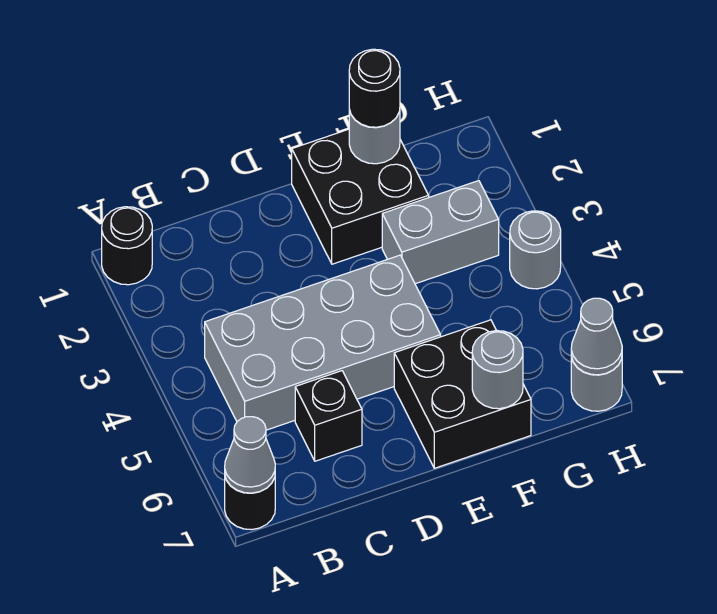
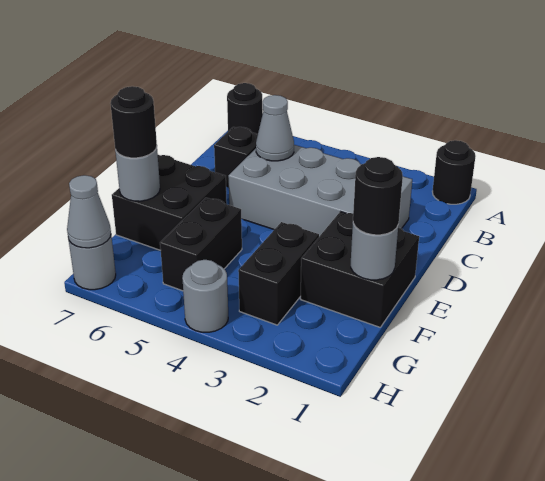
grey 1x1 cone [225,417,275,493] -> grey 1x1 cone moved to [256,95,294,161]
grey 2x4 brick [205,255,440,430] -> grey 2x4 brick turned to [228,145,412,236]
grey 1x2 brick [382,181,499,284] -> black 1x2 brick [238,222,319,325]
none -> black 1x2 brick [160,198,242,291]
none -> black 1x1 round brick [111,86,157,158]

